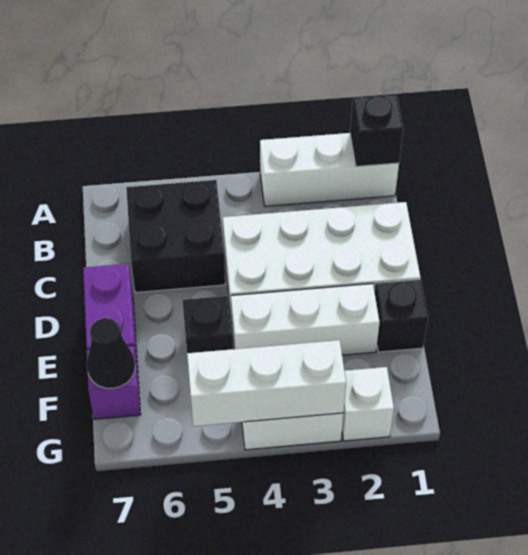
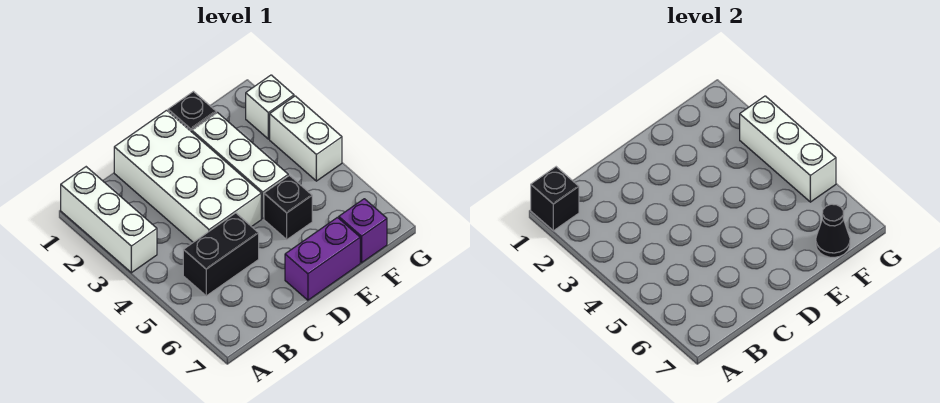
black 2x2 brick [126,180,225,293] -> black 1x2 brick [183,213,259,296]

